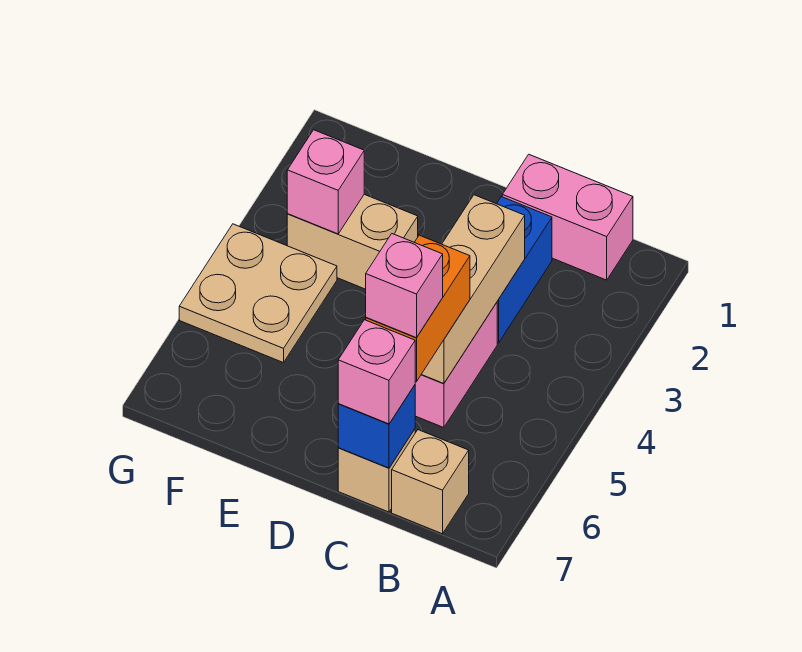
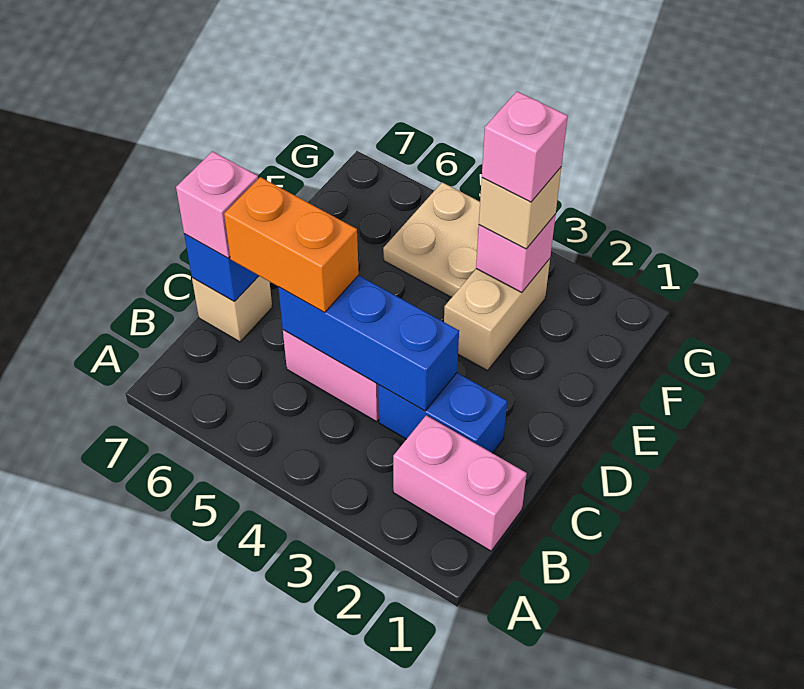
pink 1x2 brick [502,154,633,280] -> pink 1x2 brick turned to [393,415,527,551]
tan 1x1 brick [392,430,469,534] -> tan 1x1 brick moved to [479,168,561,249]
tan 1x3 brick [421,195,525,384] -> blue 1x3 brick [278,275,459,411]
pink 1x1 brick [366,234,443,338] -> pink 1x1 brick moved to [482,91,568,202]

